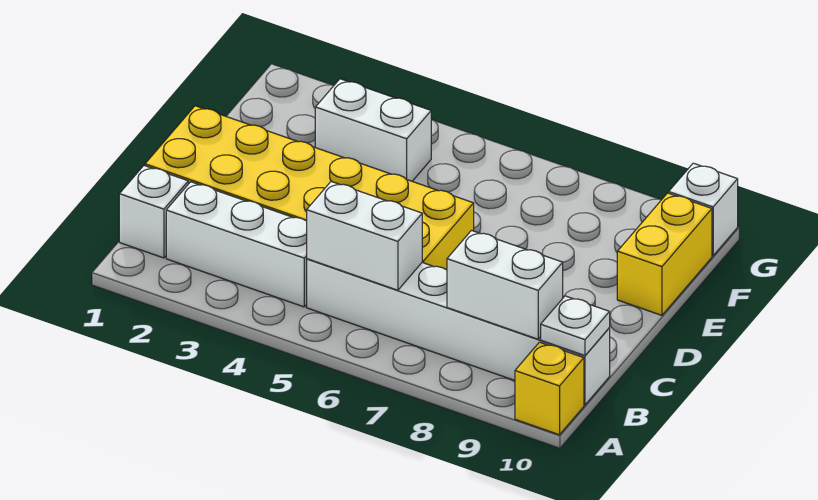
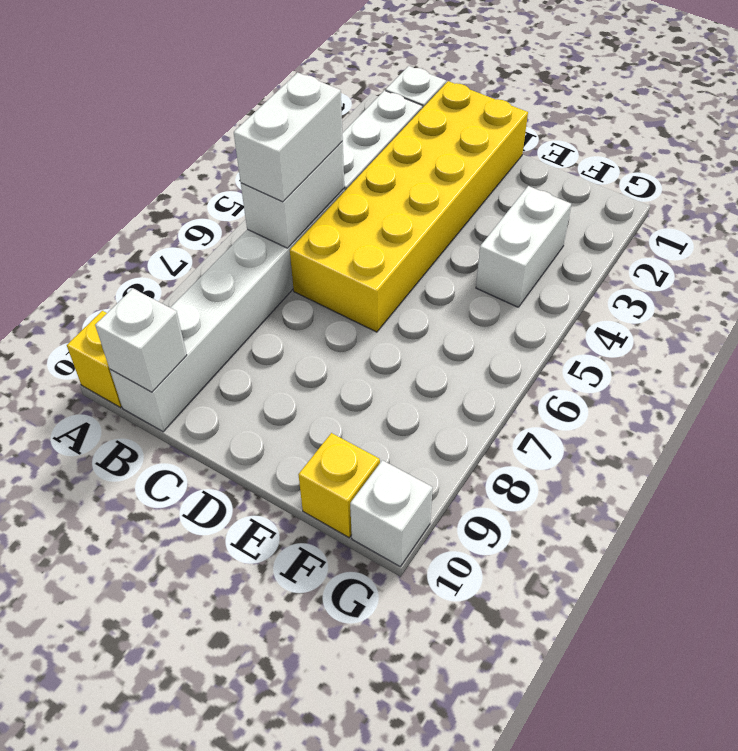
white 1x2 brick [447,230,563,339] -> white 1x2 brick moved to [234,72,343,202]
white 1x1 plate [541,296,610,356] -> white 1x1 brick [95,288,187,392]
yellow 1x2 brick [617,193,712,315] -> yellow 1x1 brick [298,433,380,538]

